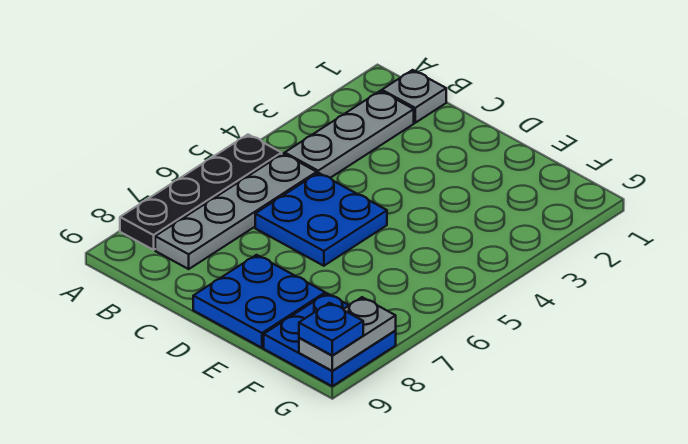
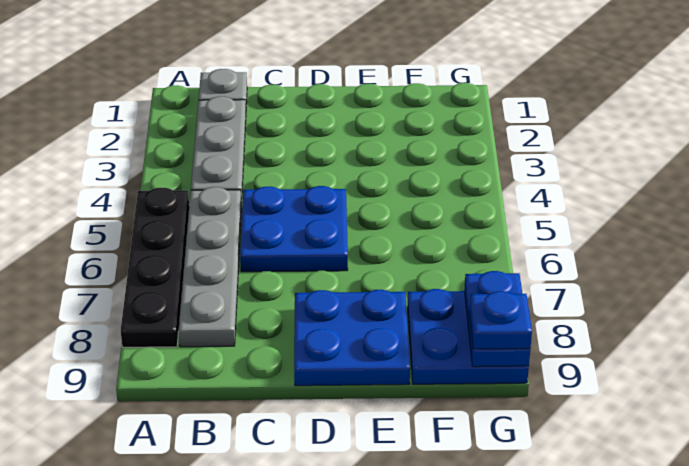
grey 1x2 plate [299,297,396,371] -> blue 1x2 plate [464,271,530,367]

